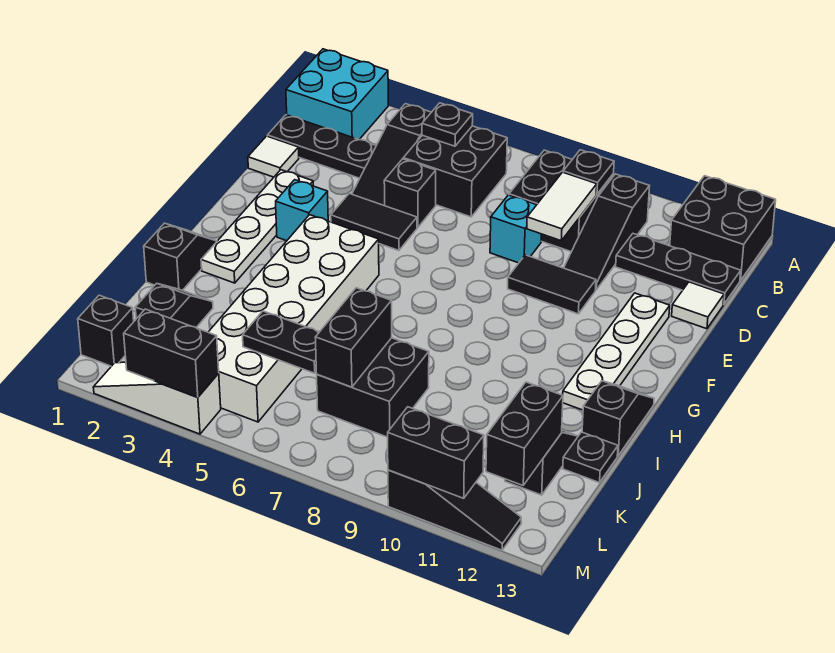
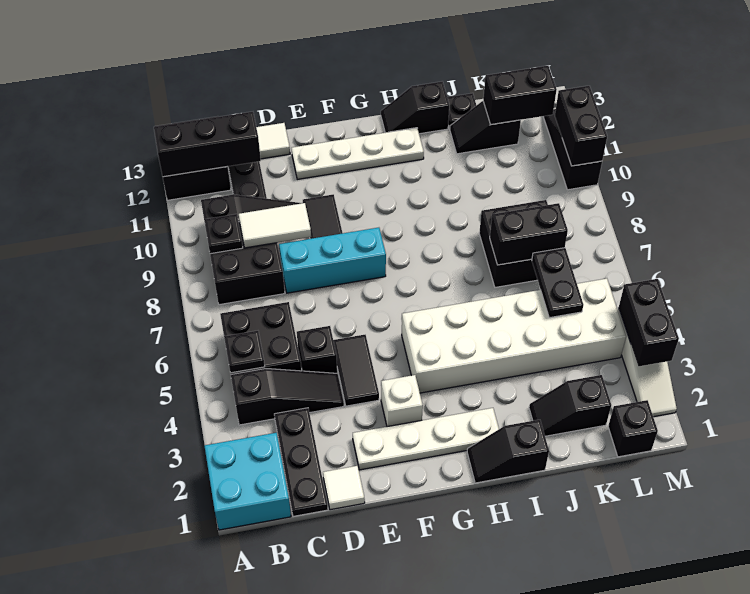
none -> black 1x3 brick [154,112,261,177]
cyan 1x1 brick [490,195,541,263] -> cyan 1x3 brick [279,228,386,293]
cyan 1x1 brick [276,180,328,241] -> white 1x1 brick [381,375,423,427]

